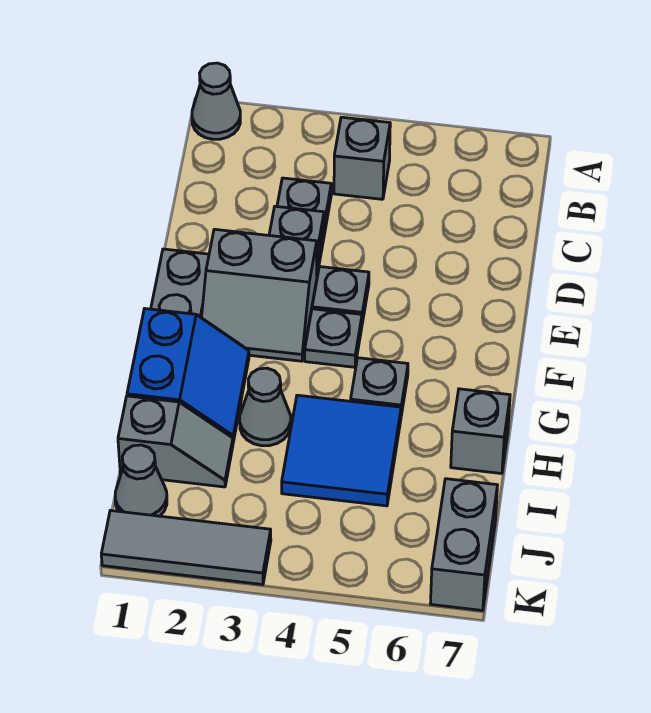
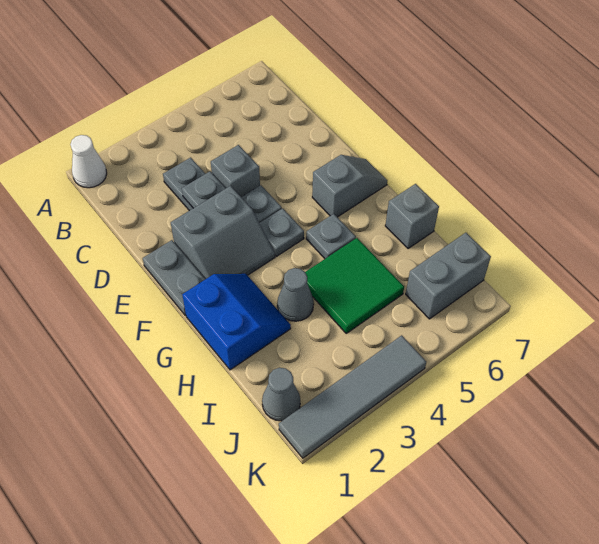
grey 1x1 cone [192,63,240,139] -> white 1x1 cone [70,135,107,188]
grey 1x1 brick [334,117,390,199] -> grey 1x1 brick moved to [211,145,260,197]
blue 2x2 tile [282,395,401,506] -> green 2x2 tile [305,238,404,333]
grey 1x2 slope [118,396,233,487] -> grey 1x2 slope moved to [312,155,387,217]
grey 1x2 brick [431,479,498,611] -> grey 1x2 brick turned to [406,233,491,319]
grey 1x3 tile [101,510,271,585] -> grey 1x4 tile [279,335,426,458]

